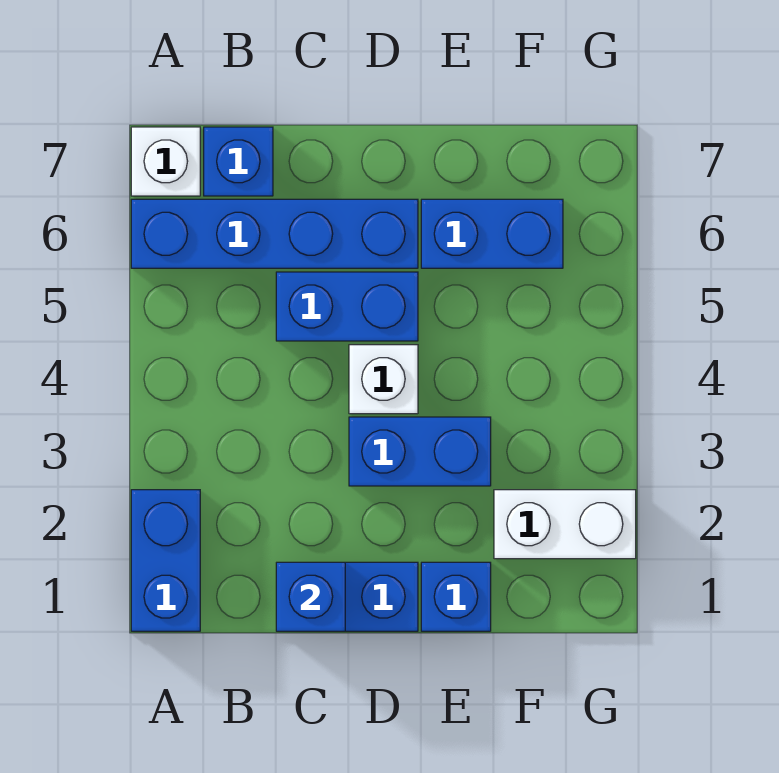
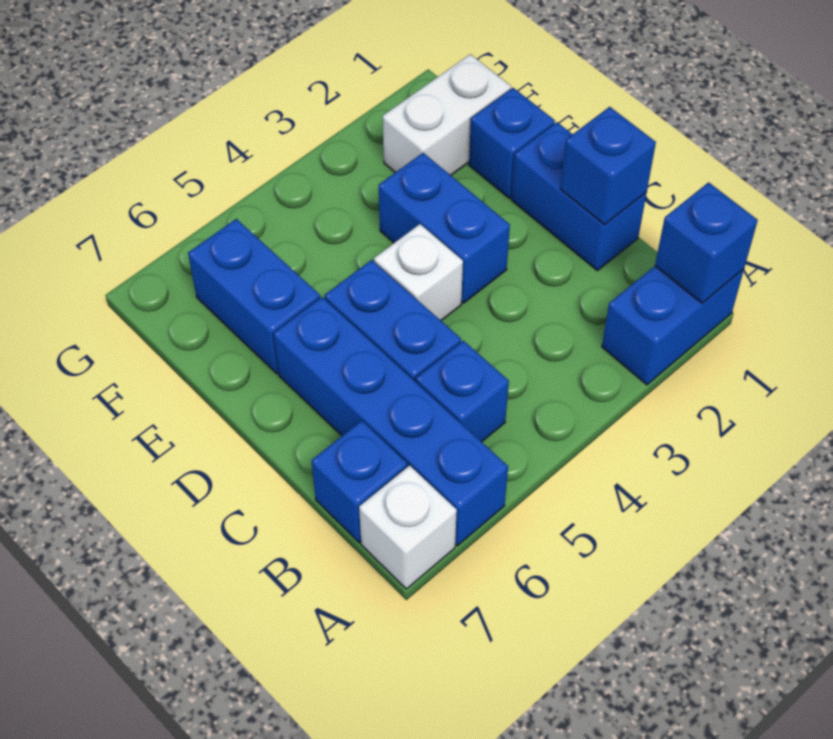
none -> blue 1x1 brick [655,182,758,303]
none -> blue 1x1 brick [416,341,509,442]
white 1x2 brick [494,490,636,559] -> white 1x2 brick turned to [383,54,511,175]

